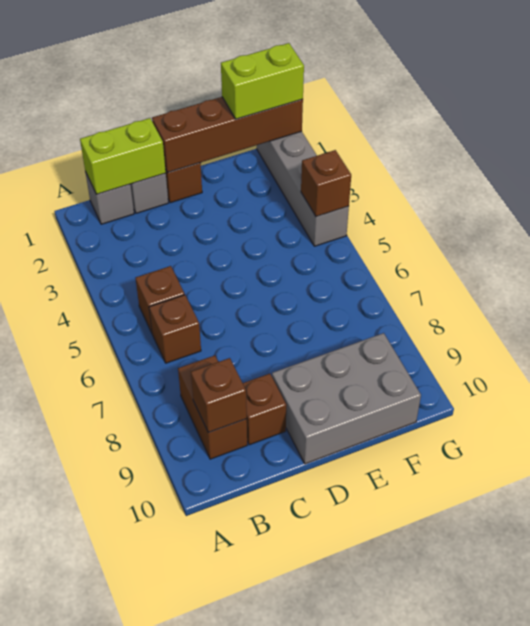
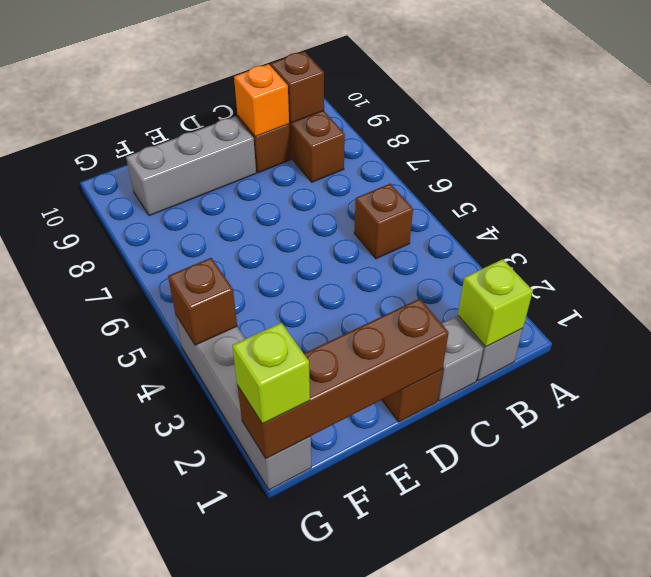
lime 1x2 brick [80,118,166,194] -> lime 1x1 brick [458,259,533,347]
brown 1x1 brick [149,295,201,363] -> none
none -> orange 1x1 brick [234,64,289,136]
grey 2x3 brick [272,333,421,464] -> grey 1x3 brick [126,116,256,216]
lime 1x2 brick [221,43,304,119] -> lime 1x1 brick [232,323,310,424]

